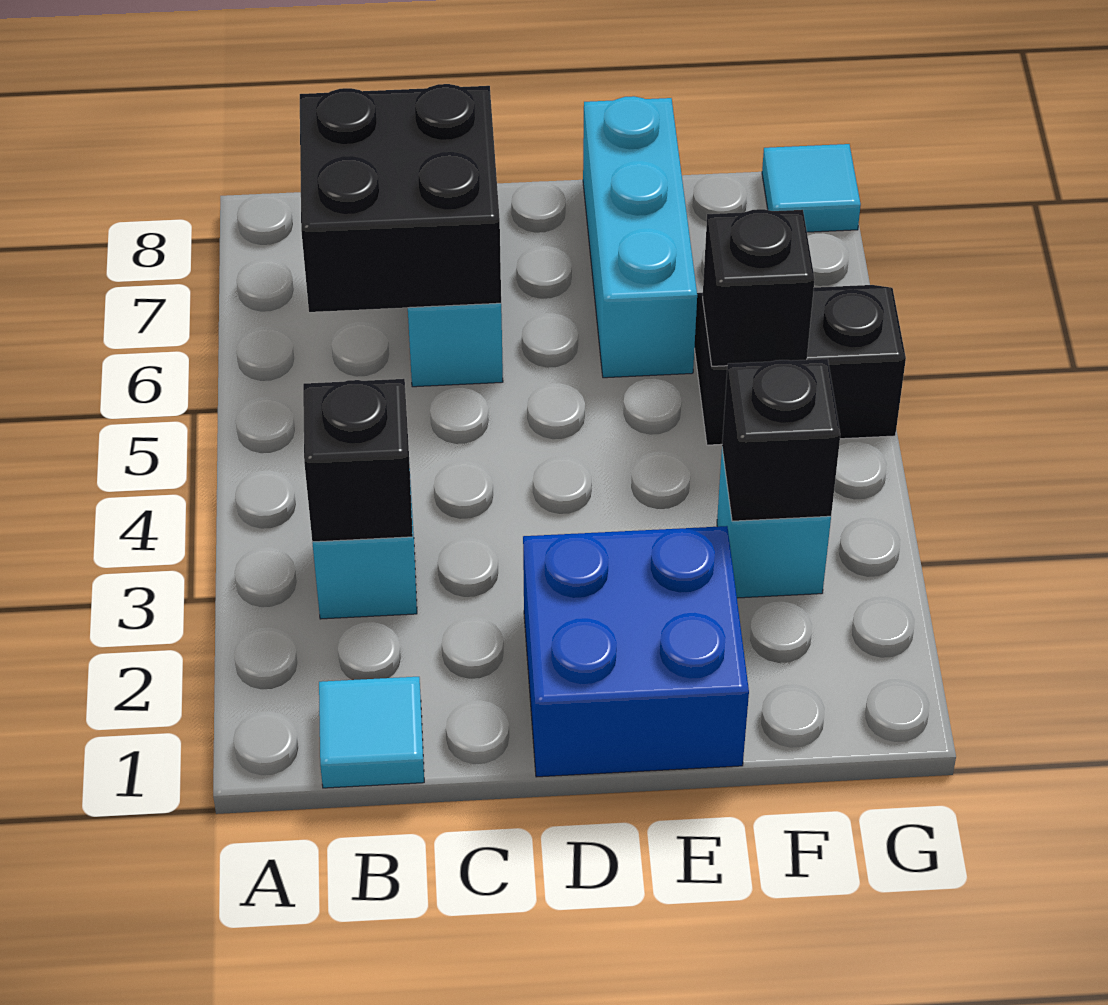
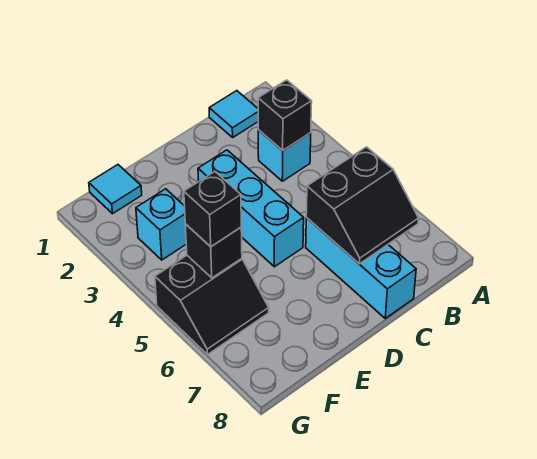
black 2x2 brick [300,84,501,312] -> black 2x2 slope [306,147,419,264]
blue 2x2 brick [523,526,749,777] -> none
cyan 1x3 brick [583,96,697,378] -> cyan 1x3 brick moved to [198,150,304,267]
black 1x1 brick [722,359,840,521] -> black 1x1 brick moved to [184,172,241,247]
cyan 1x1 tile [762,144,861,232] -> cyan 1x1 tile moved to [89,165,142,214]

